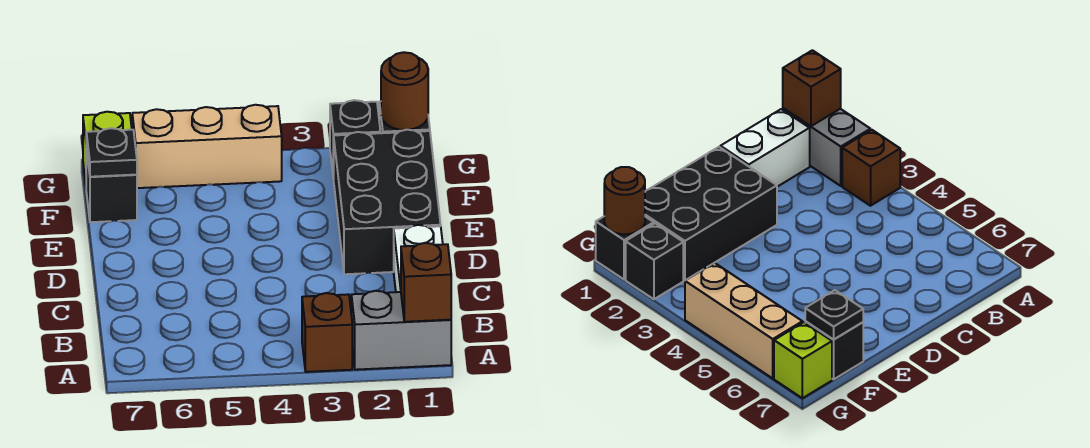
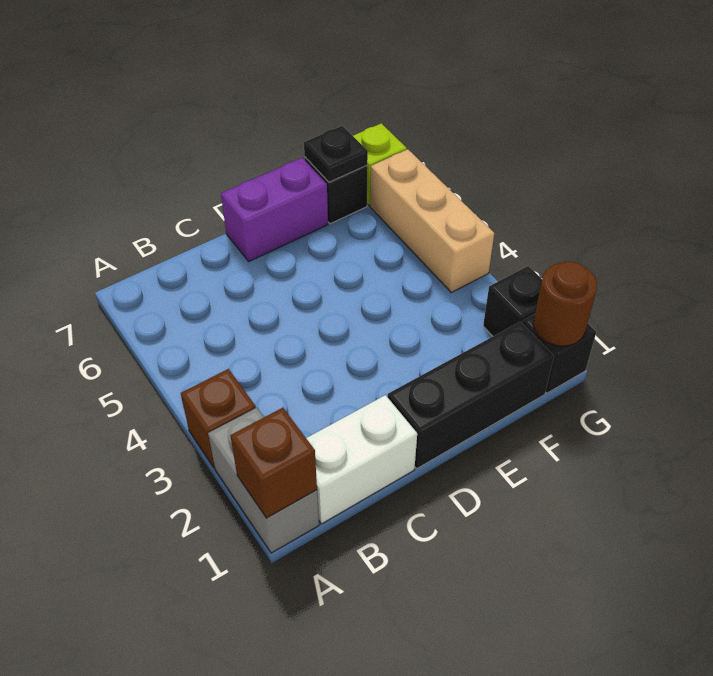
black 2x3 brick [334,130,441,274] -> black 1x3 brick [388,322,554,469]
none -> purple 1x2 brick [221,158,328,261]

